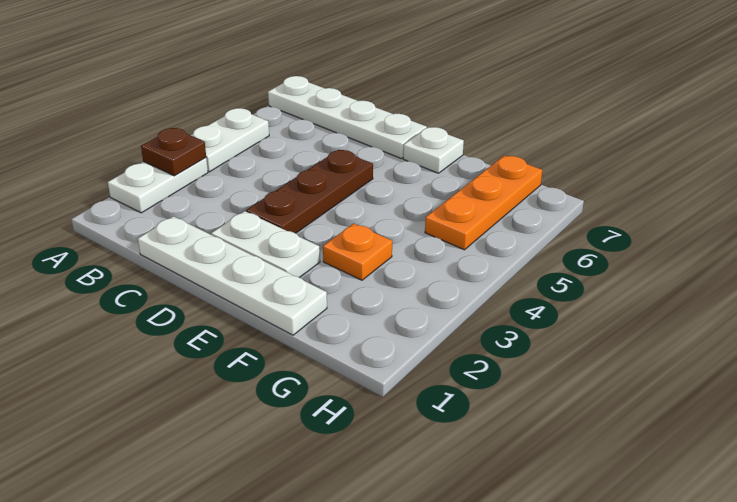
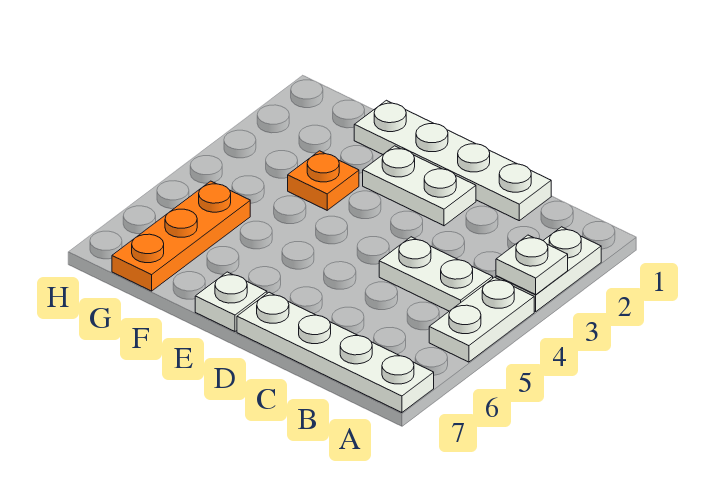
brown 1x1 plate [141,128,206,176] -> white 1x1 plate [496,235,568,294]
none -> white 1x2 plate [379,237,493,311]
brown 1x3 plate [246,150,373,233] -> none

